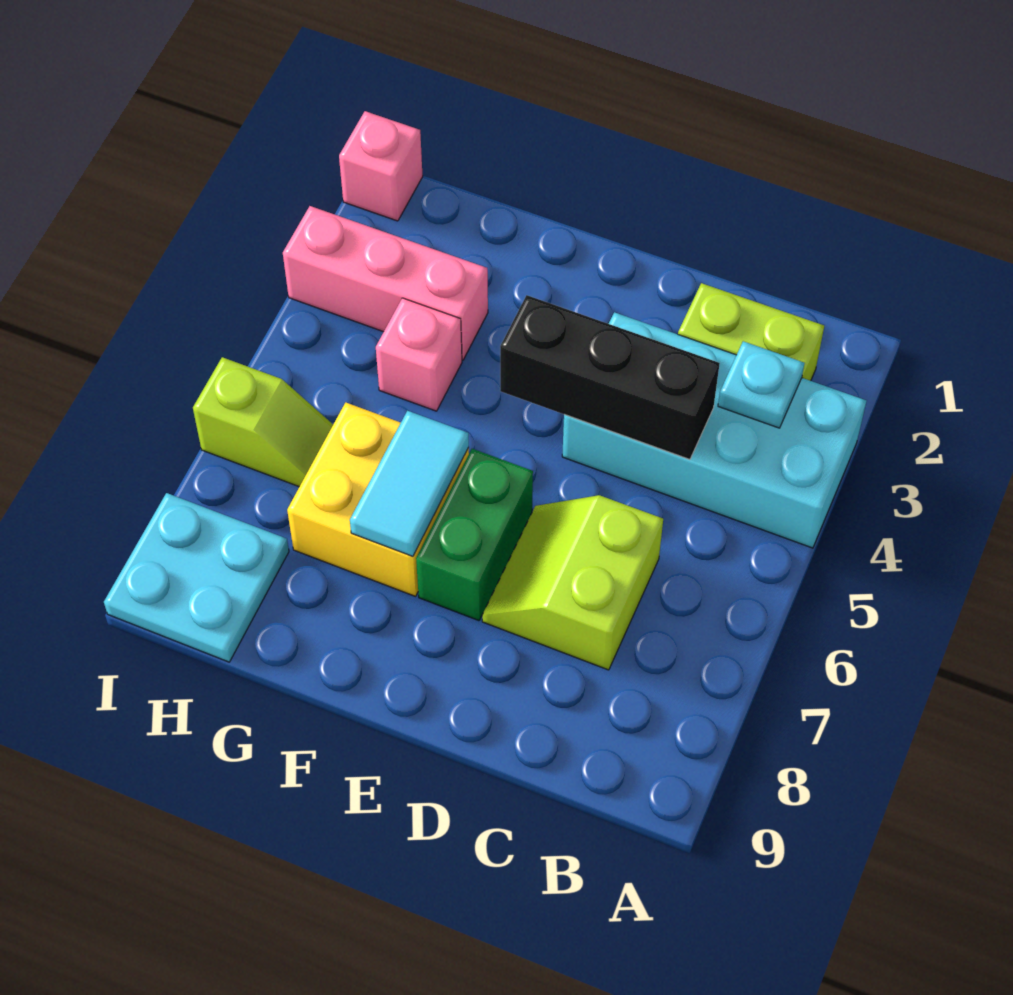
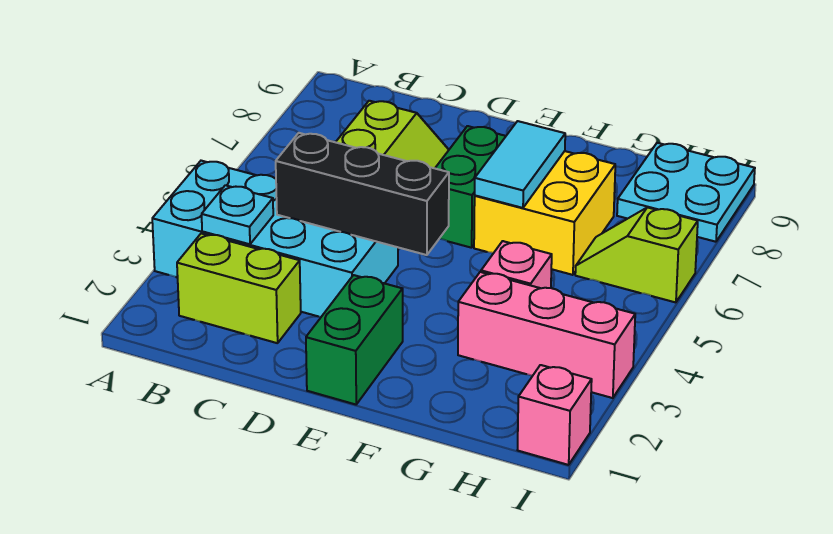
none -> green 1x2 brick [306,275,403,404]

